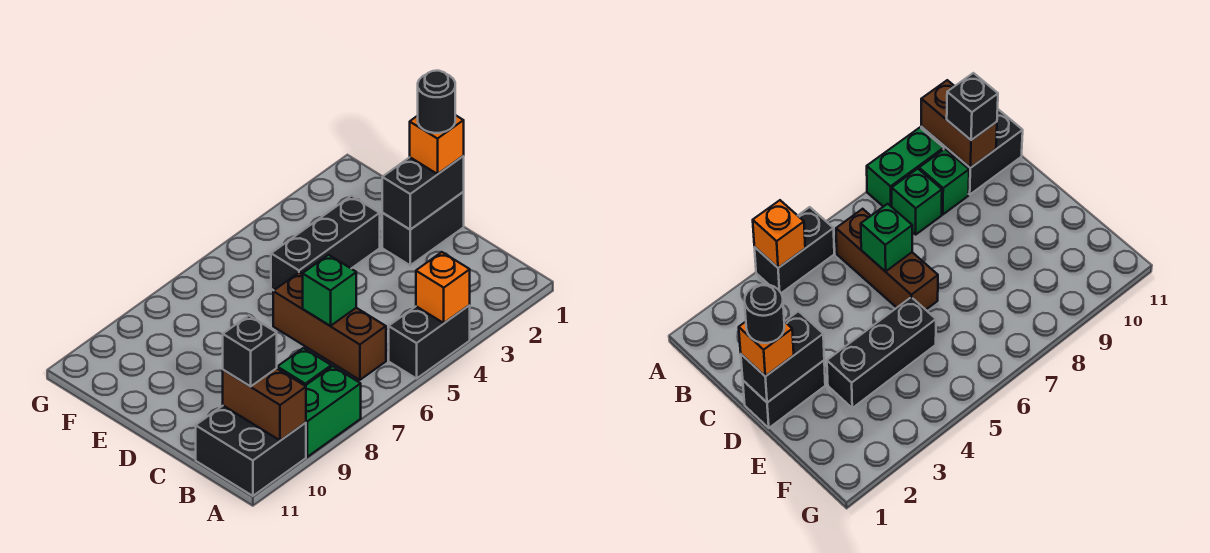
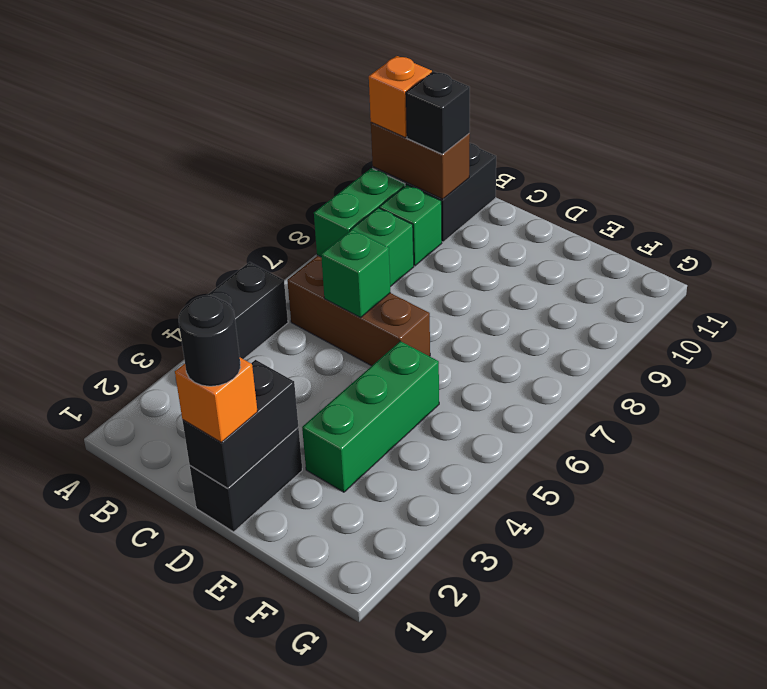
orange 1x1 brick [416,252,470,323] -> orange 1x1 brick moved to [369,56,432,137]
black 1x3 brick [271,196,380,290] -> green 1x3 brick [302,341,439,492]

